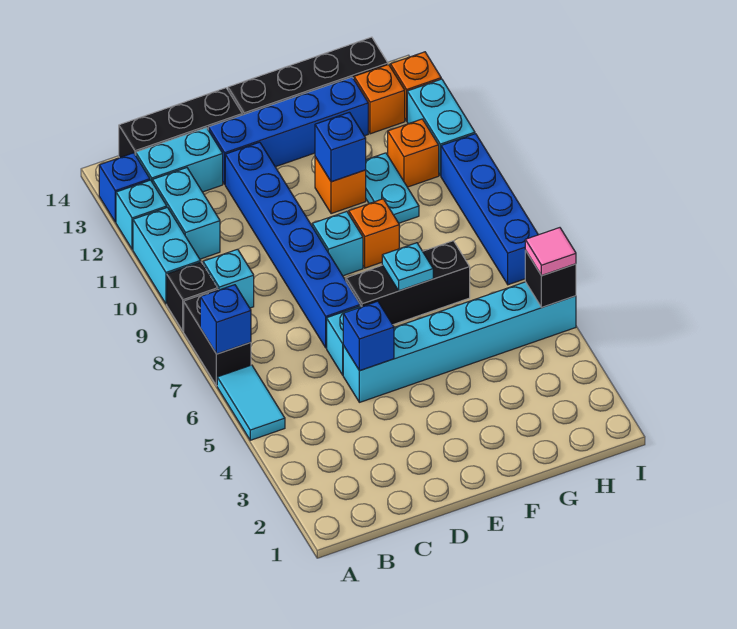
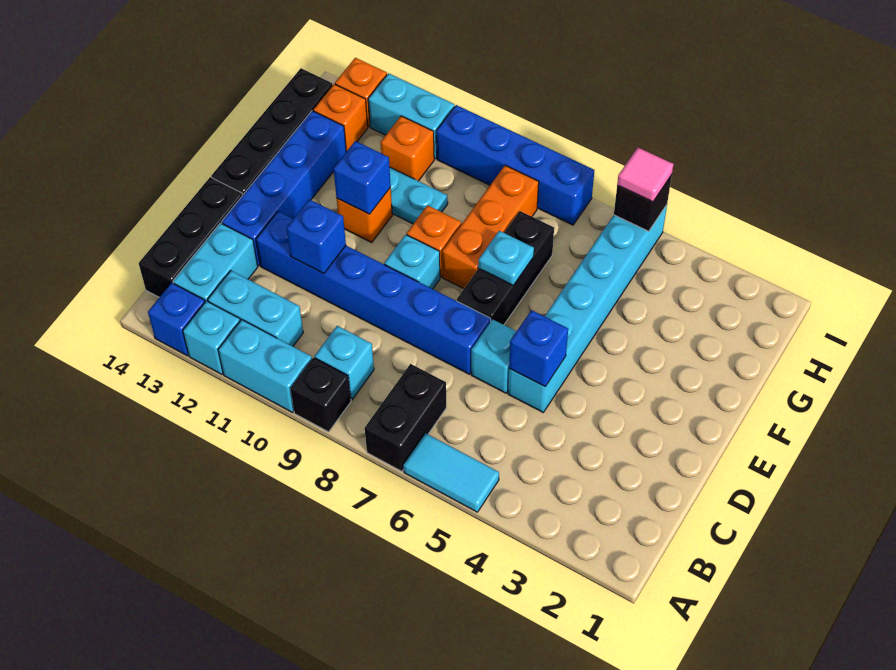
black 1x2 brick [184,289,251,386] -> black 1x2 brick turned to [365,364,446,471]
blue 1x1 brick [200,285,251,354] -> blue 1x1 brick moved to [286,199,346,274]
none -> orange 1x3 brick [442,165,539,289]

